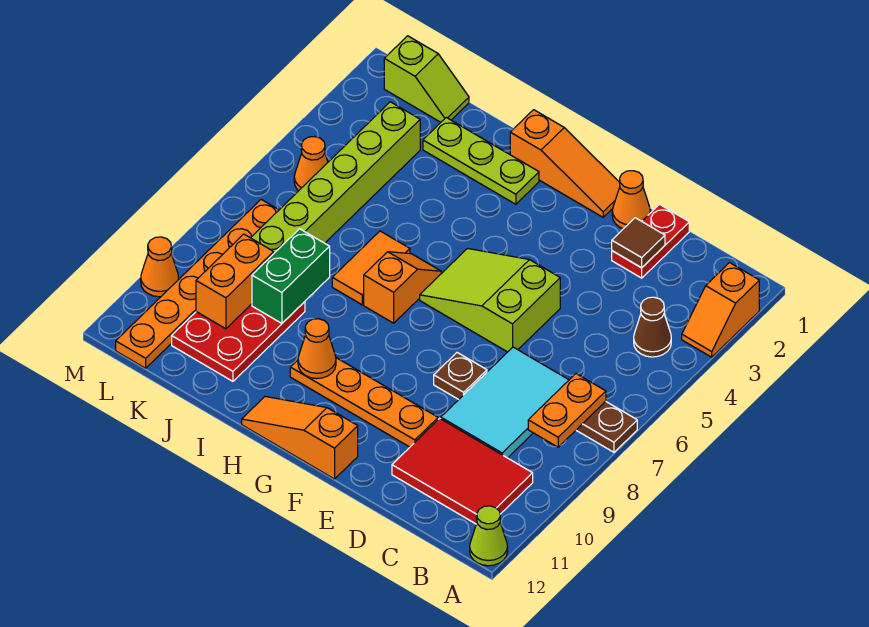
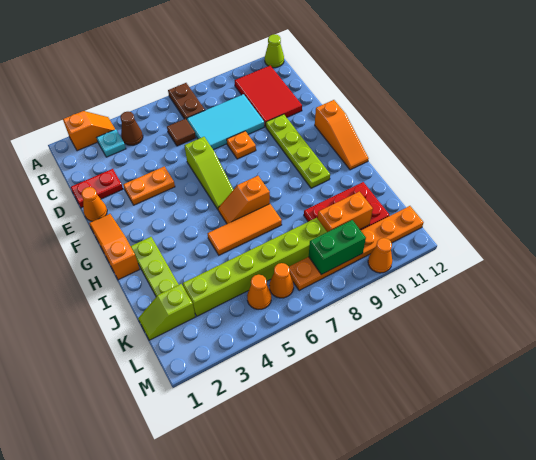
none -> cyan 1x1 plate [97,129,126,157]
orange 1x2 plate [528,374,606,447] -> orange 1x2 plate moved to [123,166,175,205]
brown 1x1 tile [612,218,665,268] -> brown 1x1 tile moved to [167,119,196,146]
lime 2x3 slope [420,248,560,352] -> lime 1x3 slope [184,137,233,209]
brown 1x1 plate [434,353,487,400] -> orange 1x1 plate [227,131,256,159]
orange 1x4 plate [290,358,438,447] -> lime 1x4 plate [266,114,330,188]
orange 1x1 cone [298,319,336,379] -> orange 1x1 cone moved to [269,263,294,298]
orange 1x2 tile [332,231,410,305] -> orange 1x3 tile [208,204,282,255]
green 1x2 brick [252,229,330,323] -> green 1x2 brick moved to [309,220,366,275]
lime 1x2 slope [384,36,469,122] -> lime 1x2 slope turned to [138,284,195,340]

